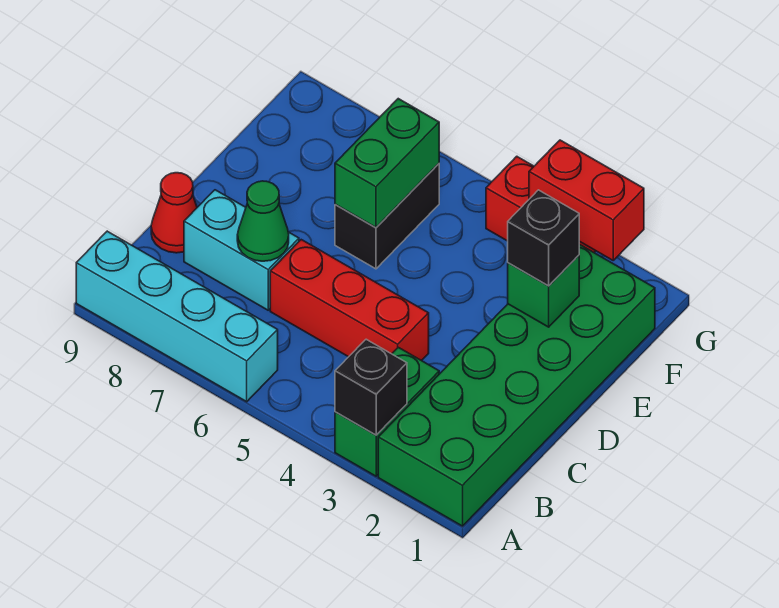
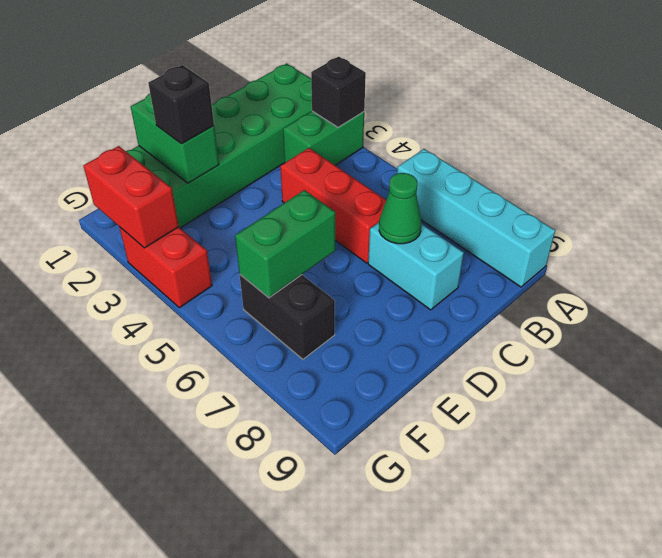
red 1x1 cone [151,173,197,253] -> none
green 1x1 brick [508,255,579,327] -> green 1x2 brick [131,94,219,183]
black 1x2 brick [335,164,439,269] -> black 1x2 brick turned to [240,275,335,359]

